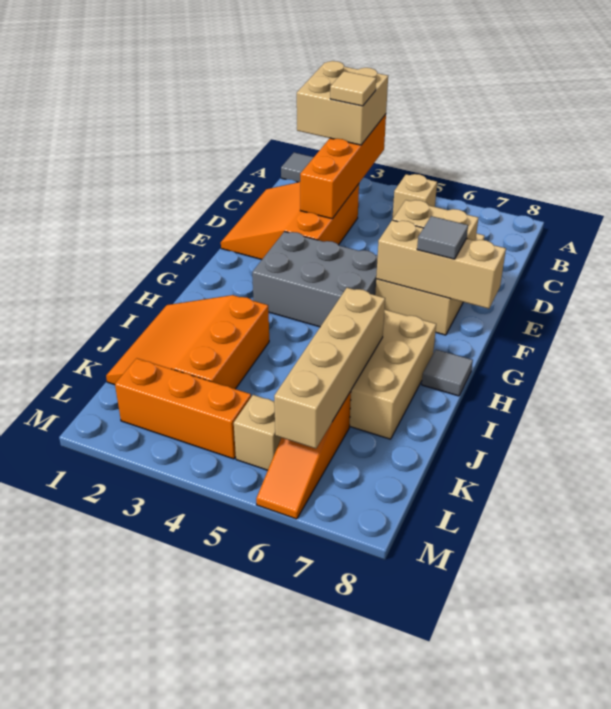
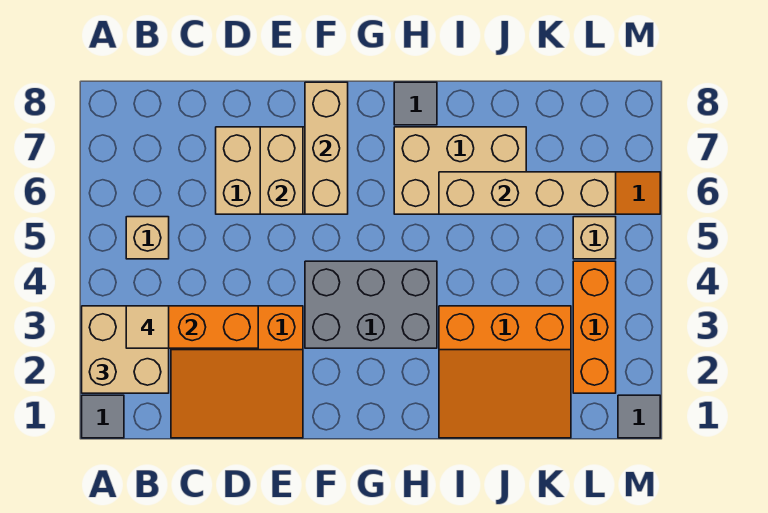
grey 2x3 brick [252,232,378,327] -> grey 2x3 brick turned to [305,261,437,348]
grey 1x1 tile [417,216,468,259] -> grey 1x1 tile moved to [618,395,660,438]

